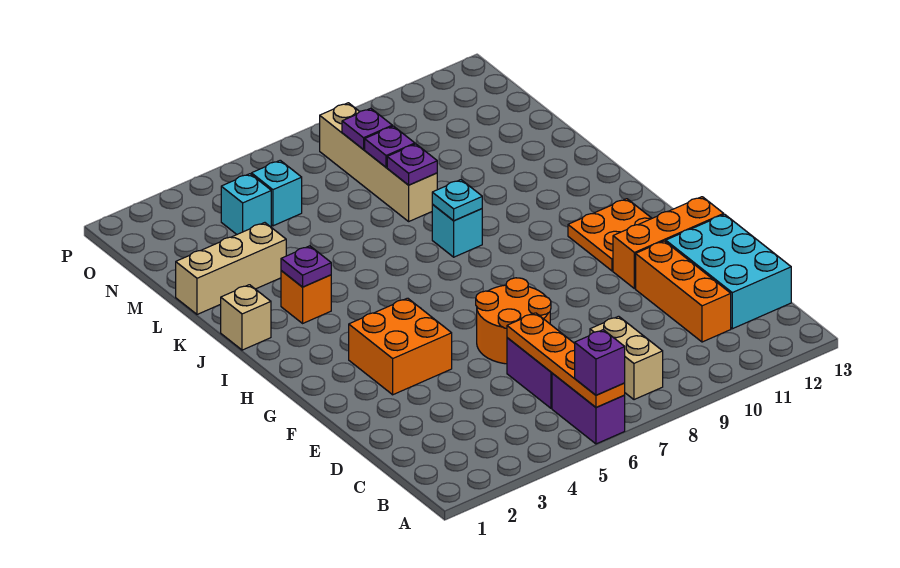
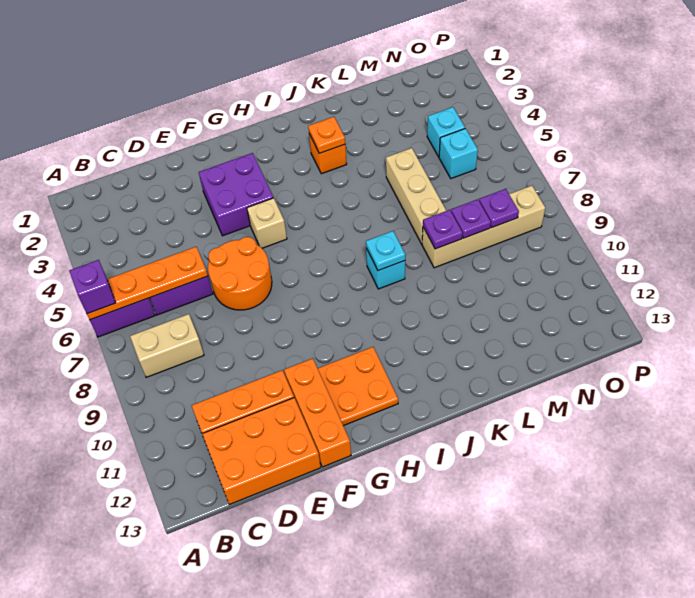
cyan 2x3 brick [666,214,791,329] -> orange 2x3 brick [202,398,321,505]
orange 2x2 brick [349,298,452,395] -> purple 2x2 brick [199,153,273,236]
tan 1x1 brick [221,285,271,350] -> tan 1x1 brick moved to [247,198,287,248]
purple 1x1 plate [281,246,331,287] -> orange 1x1 plate [308,117,345,153]
tan 1x3 brick [176,223,286,314] -> tan 1x3 brick moved to [386,148,446,244]

